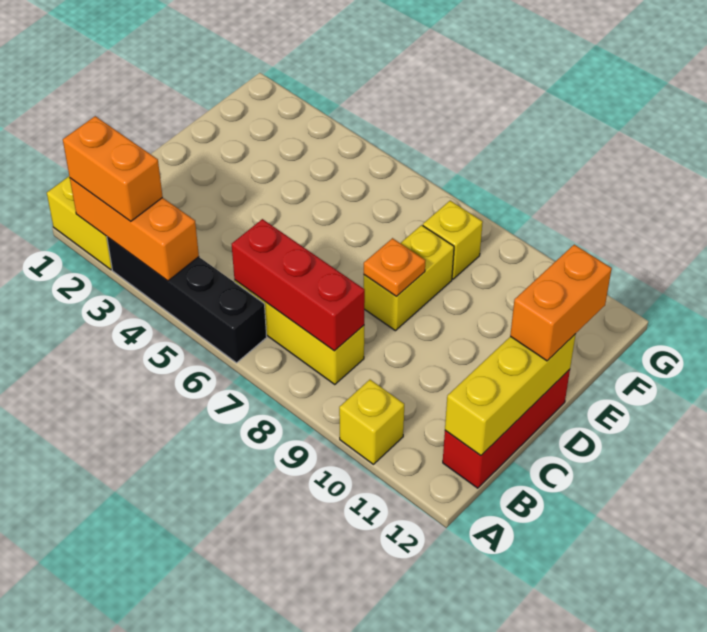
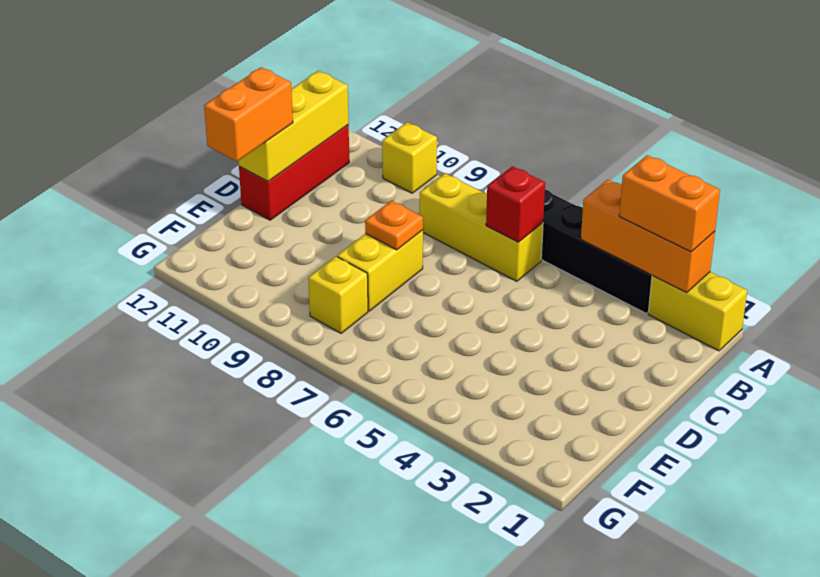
red 1x3 brick [232,219,365,351] -> red 1x1 brick [486,166,545,242]

